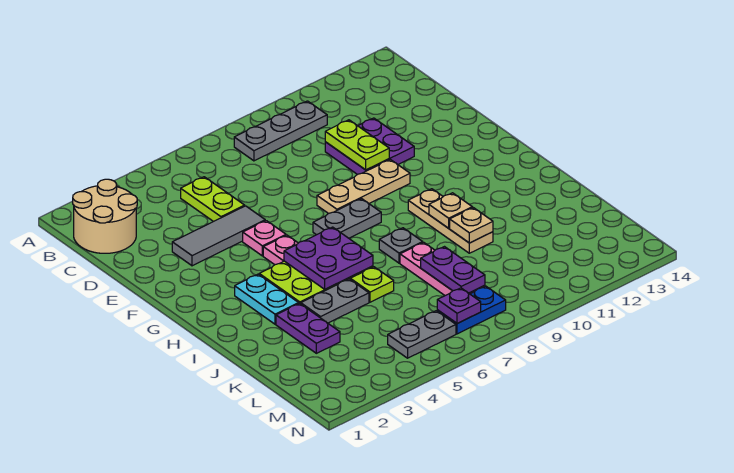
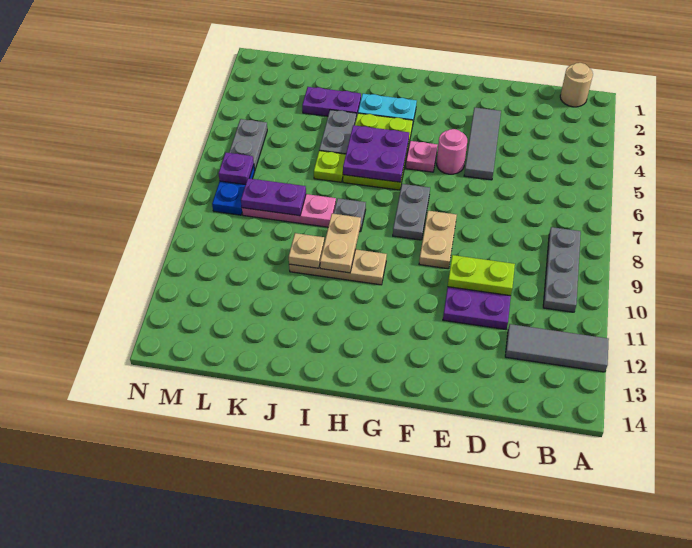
none -> grey 1x3 tile [505,324,609,372]
tan 2x2 round brick [73,179,137,253] -> tan 1x1 round brick [560,63,593,107]
lime 1x2 plate [181,177,245,222] -> none
pink 1x1 plate [243,221,286,256] -> pink 1x1 round brick [437,129,467,174]
tan 1x3 plate [317,159,410,213] -> tan 1x2 plate [419,211,457,269]
tan 1x1 plate [429,193,472,228] -> tan 1x2 plate [320,214,361,273]

